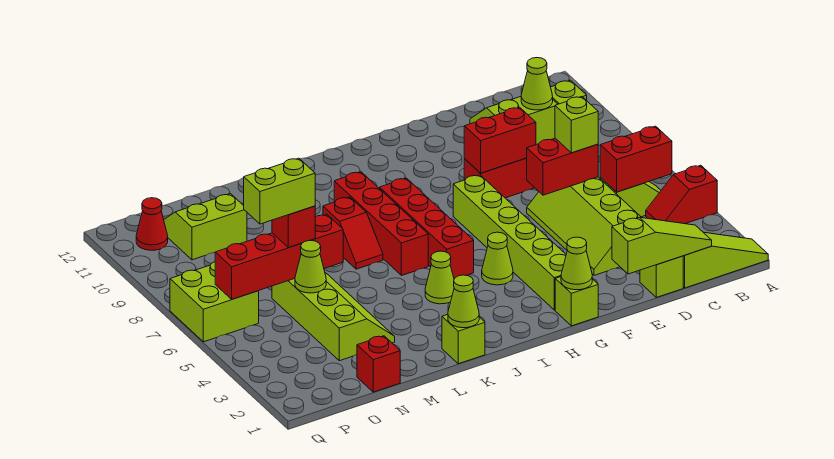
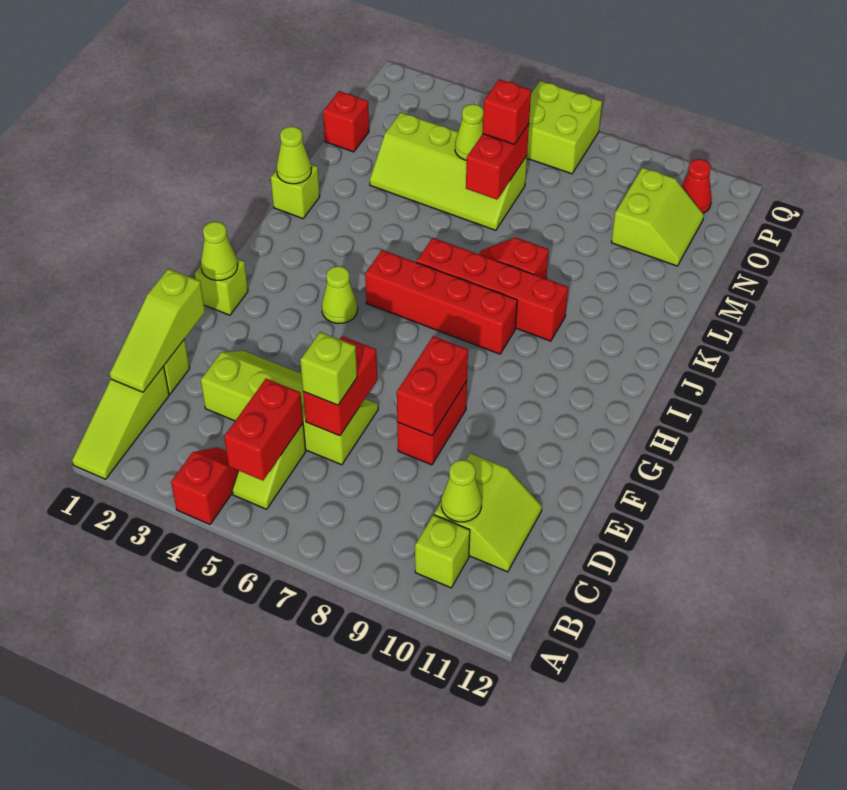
lime 1x6 brick [453,175,566,310] -> none
lime 1x1 cone [425,251,454,304] -> none
red 1x4 brick [215,215,343,299] -> red 1x2 brick [466,124,529,200]
lime 1x2 brick [244,158,315,224] -> none

